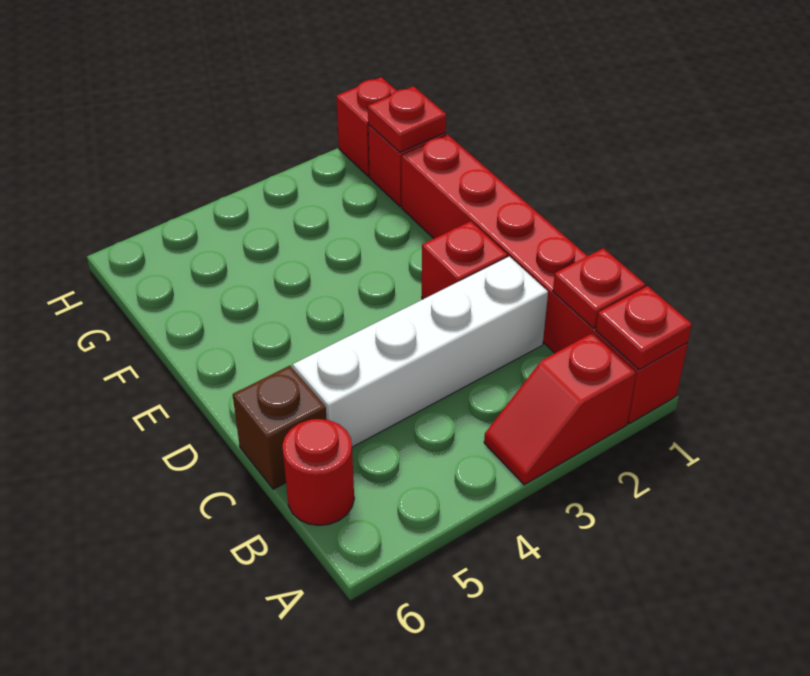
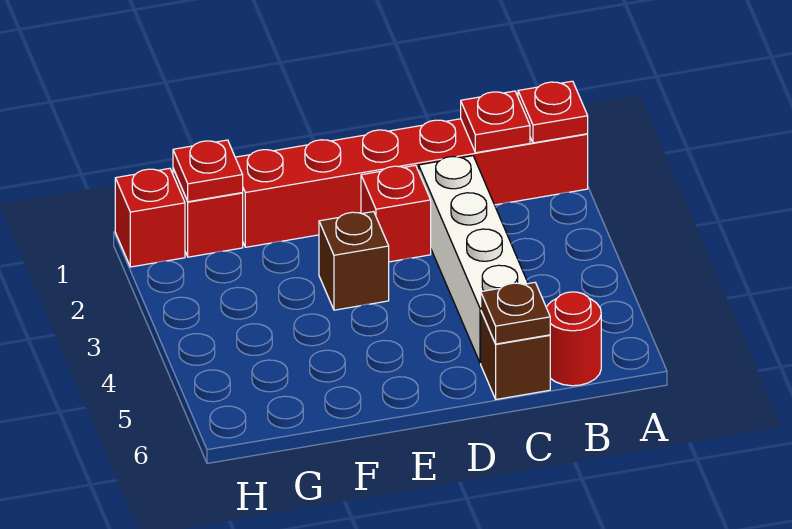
red 1x2 slope [484,333,636,485] -> none
none -> brown 1x1 plate [481,282,550,344]
none -> brown 1x1 brick [319,212,389,310]

